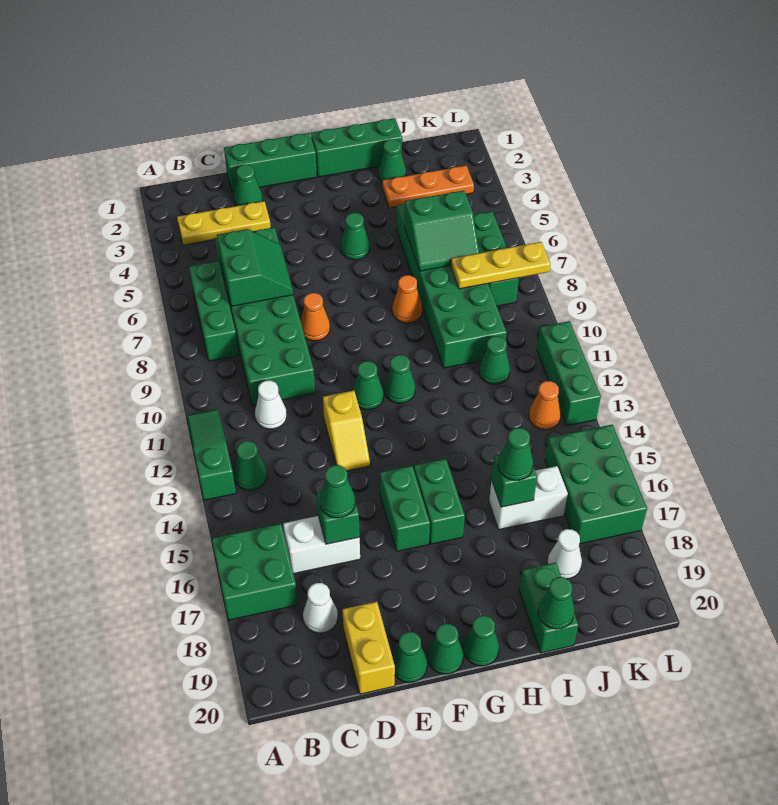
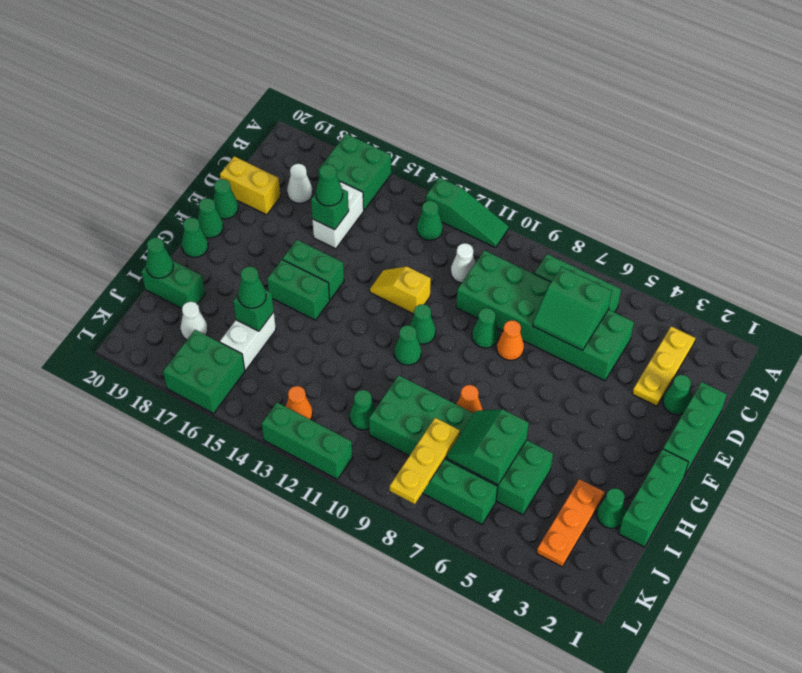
green 1x1 cone [341,213,370,260] -> green 1x1 cone moved to [472,308,499,348]
green 2x3 brick [545,425,647,544] -> green 2x2 brick [163,330,245,413]

